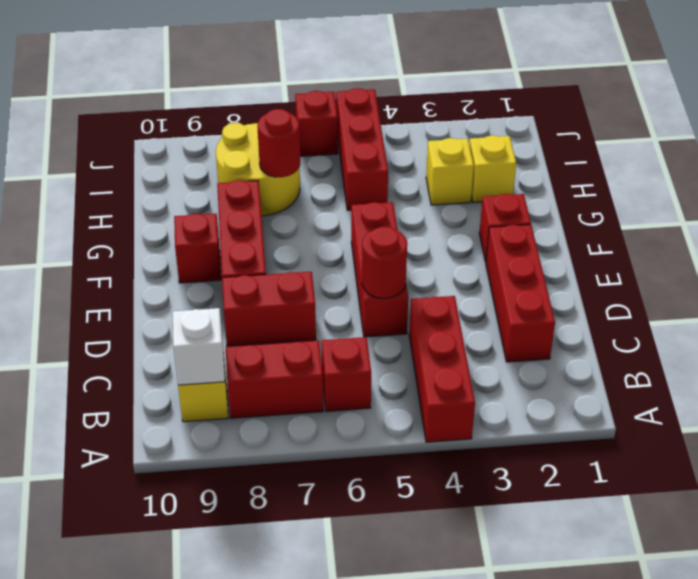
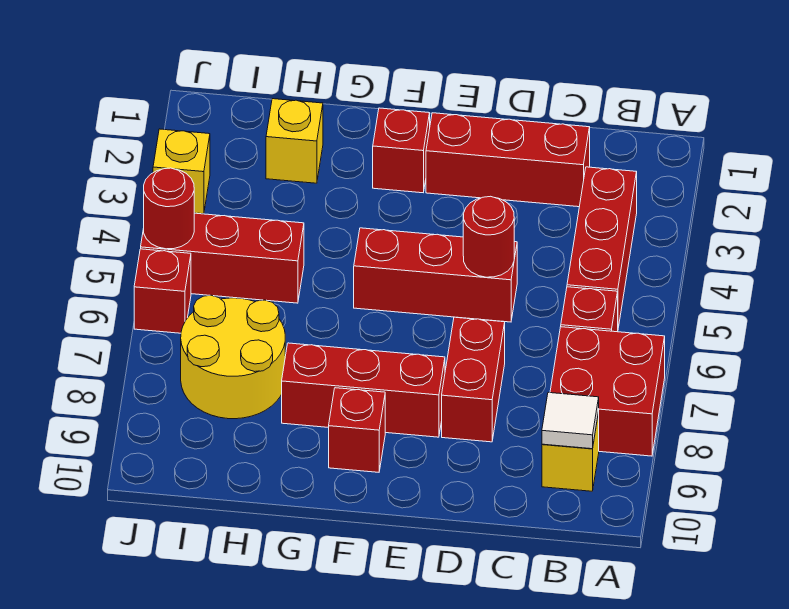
red 1x3 brick [409,296,475,442] -> red 1x3 brick turned to [567,167,637,328]
red 1x2 brick [226,340,323,418] -> red 2x2 brick [550,327,665,456]
white 1x1 brick [173,308,225,385] -> white 1x1 tile [542,392,599,449]
yellow 1x1 brick [426,138,474,205] -> yellow 1x1 brick moved to [153,129,210,214]
red 1x1 round brick [257,109,300,177] -> red 1x1 round brick moved to [144,168,194,249]

